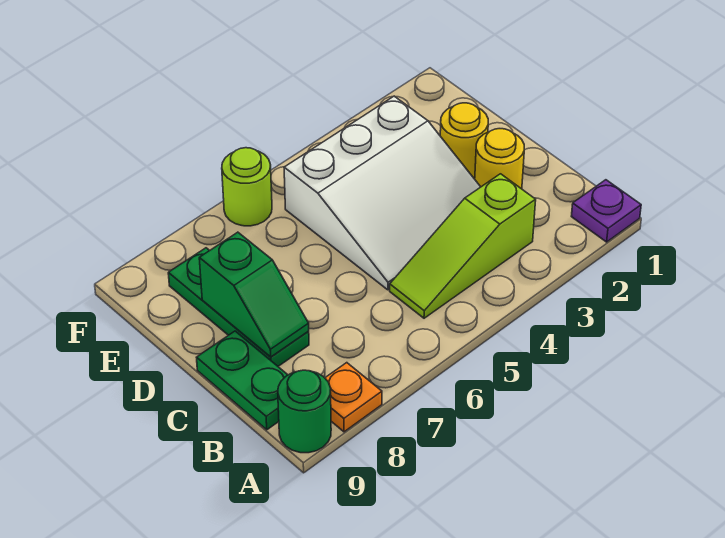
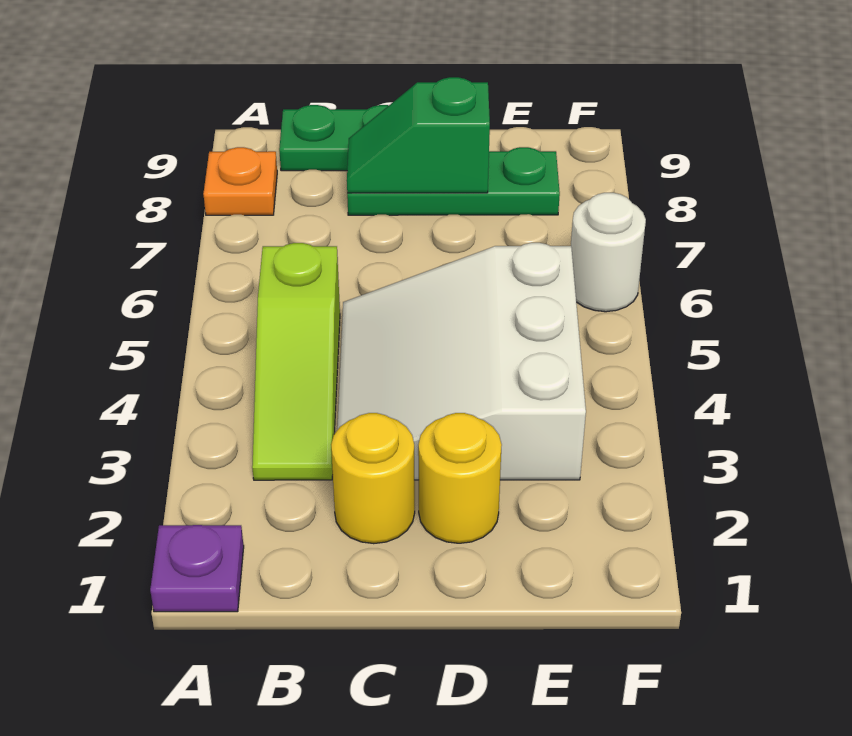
green 1x1 round brick [278,370,331,453] -> none
lime 1x3 slope [390,174,536,318] -> lime 1x3 slope turned to [252,243,340,480]
lime 1x1 round brick [222,148,272,226] -> white 1x1 round brick [571,193,646,312]

